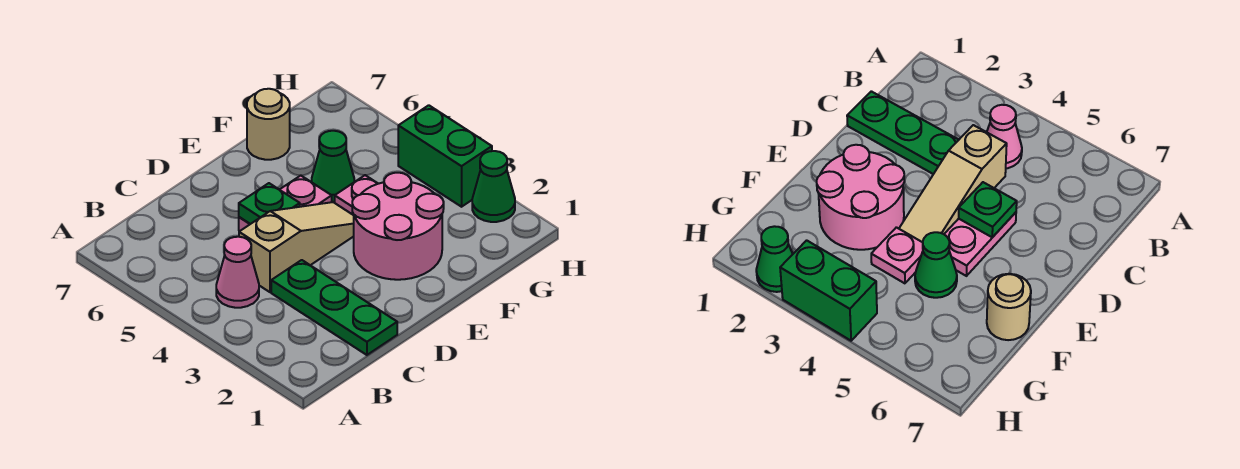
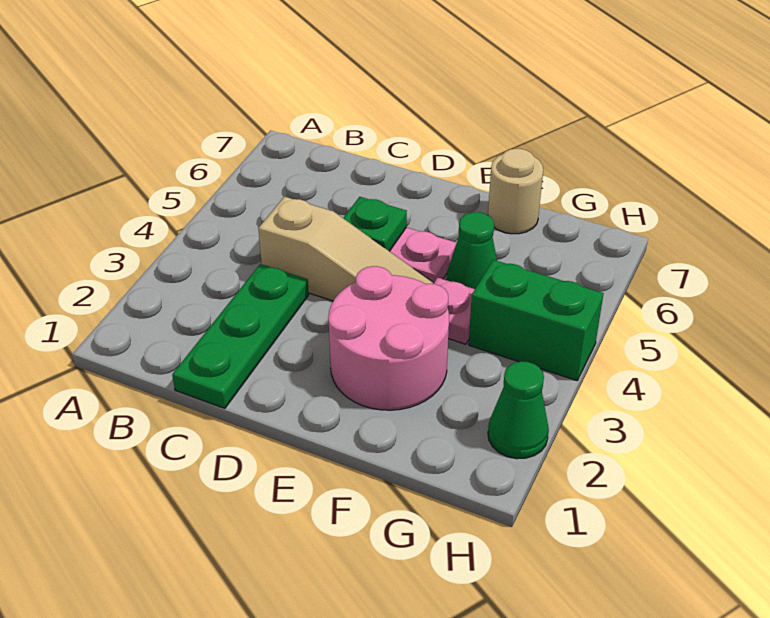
pink 1x1 cone [216,237,259,308] -> none
green 1x2 brick [398,105,492,207] -> green 1x2 brick turned to [469,260,604,381]

